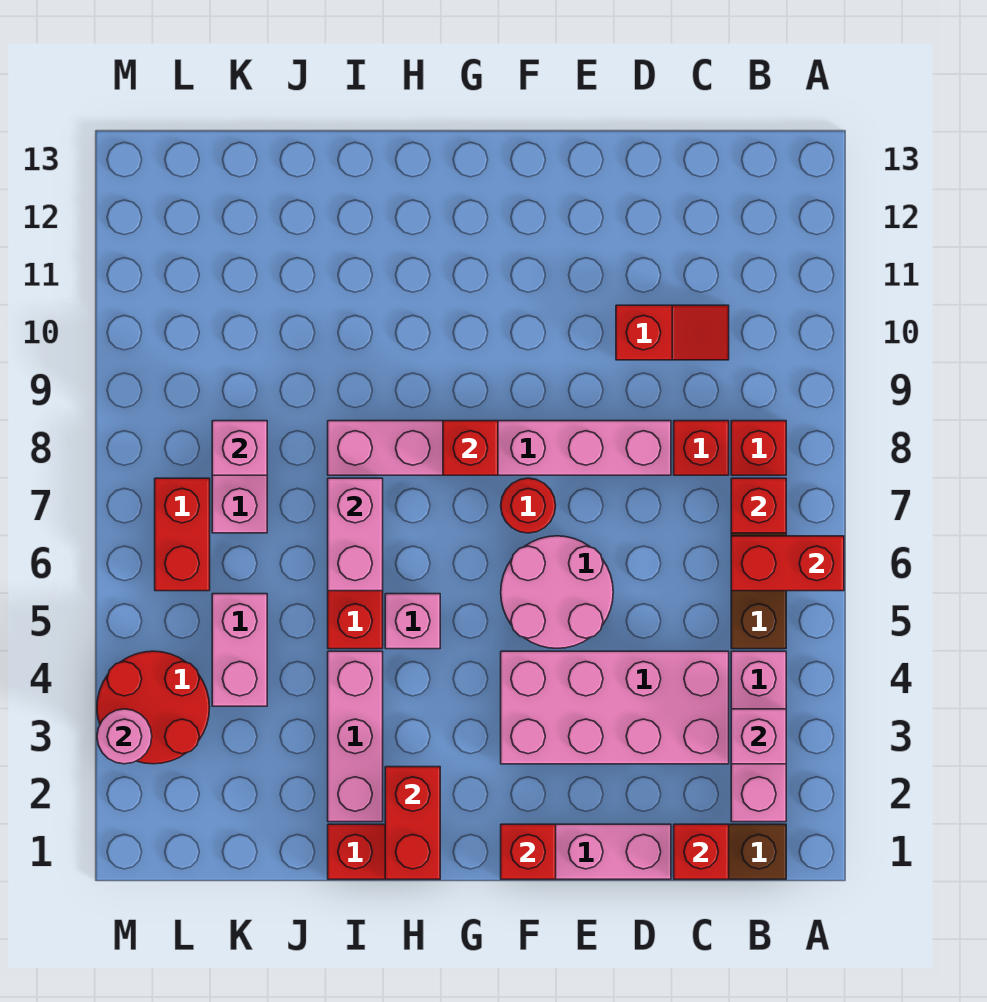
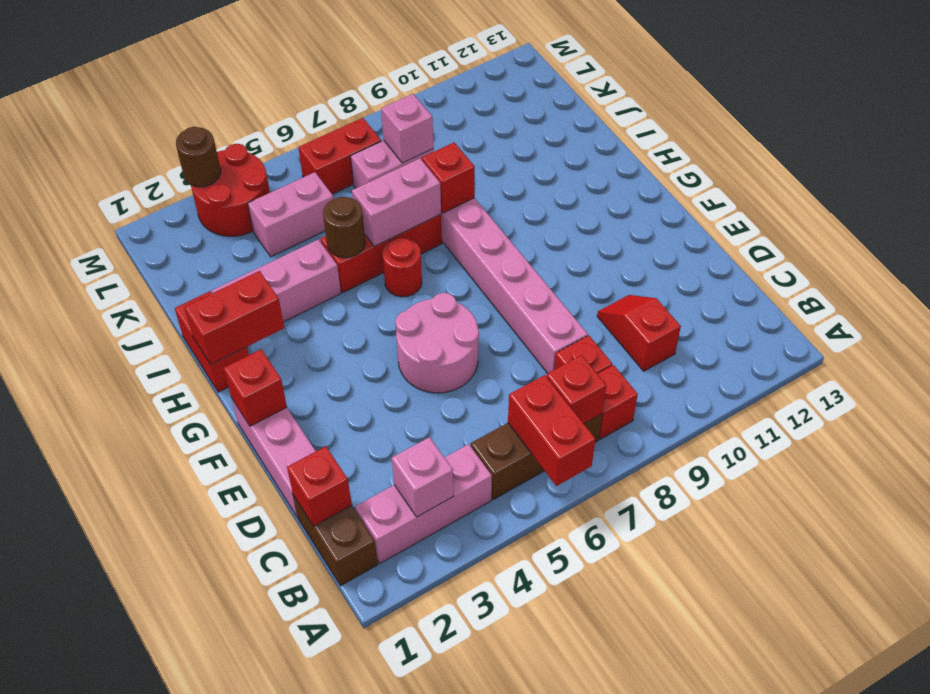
pink 2x4 brick [501,651,729,764] -> none
red 1x2 slope [616,305,729,360] -> red 1x2 slope turned to [597,295,681,371]
red 1x1 round brick [501,478,556,533] -> red 1x1 round brick moved to [382,238,422,297]
red 1x1 brick [443,421,498,475] -> red 1x1 brick moved to [422,142,475,213]
pink 1x1 brick [385,594,440,649] -> none
none -> brown 1x1 round brick [323,197,365,258]
pink 1x1 round brick [97,709,152,764] -> brown 1x1 round brick [176,127,221,187]

